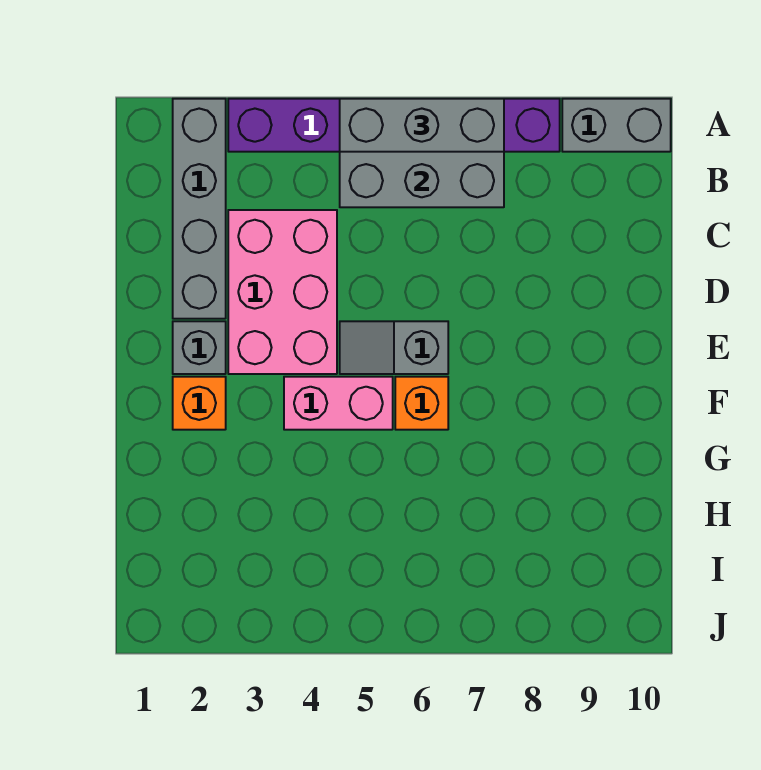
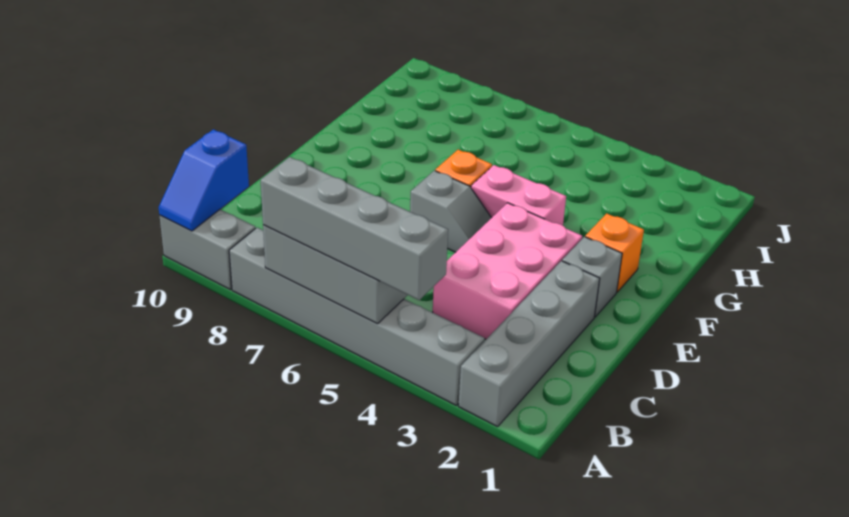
purple 1x6 brick [228,99,560,152] -> grey 1x6 brick [229,227,485,406]
grey 1x3 brick [340,99,504,152] -> grey 1x4 brick [261,157,448,300]
none -> blue 1x2 slope [159,129,249,231]

